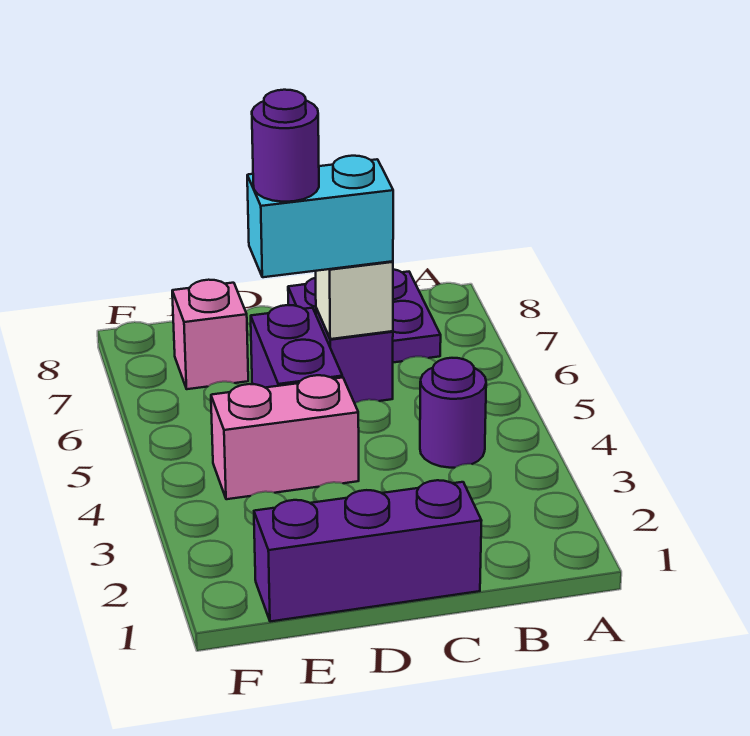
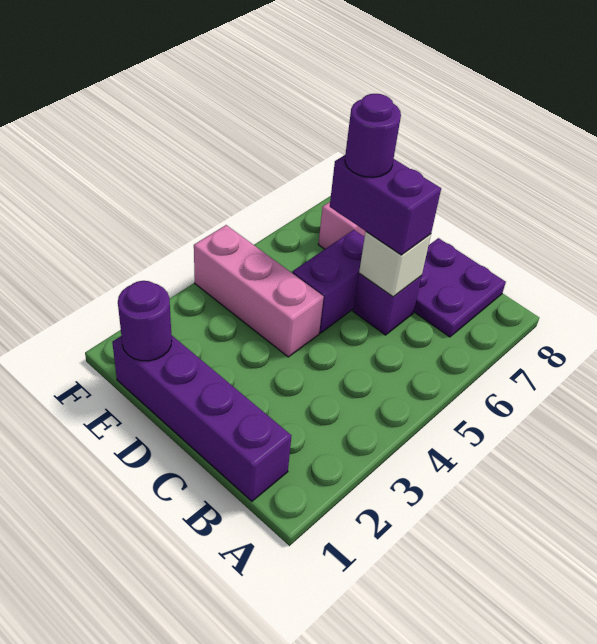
purple 1x1 round brick [420,358,486,468] -> purple 1x1 round brick moved to [118,281,172,361]
purple 1x3 brick [254,480,482,622] -> purple 1x4 brick [112,335,291,501]
cyan 1x2 brick [247,156,393,277] -> purple 1x2 brick [330,155,441,255]
pink 1x2 brick [211,375,359,499] -> pink 1x3 brick [194,225,324,357]

